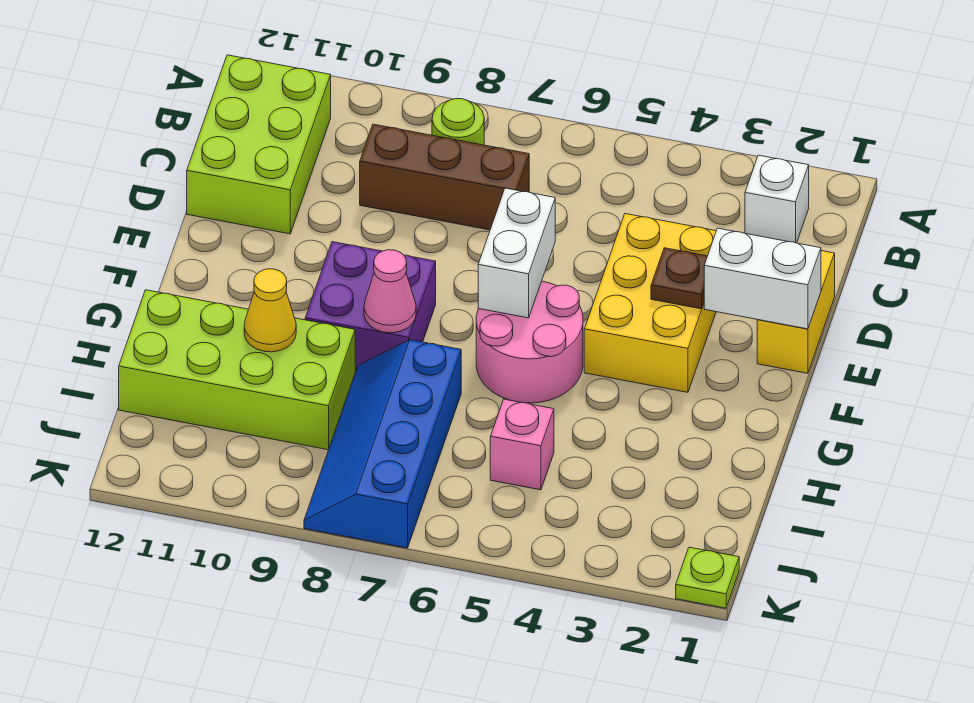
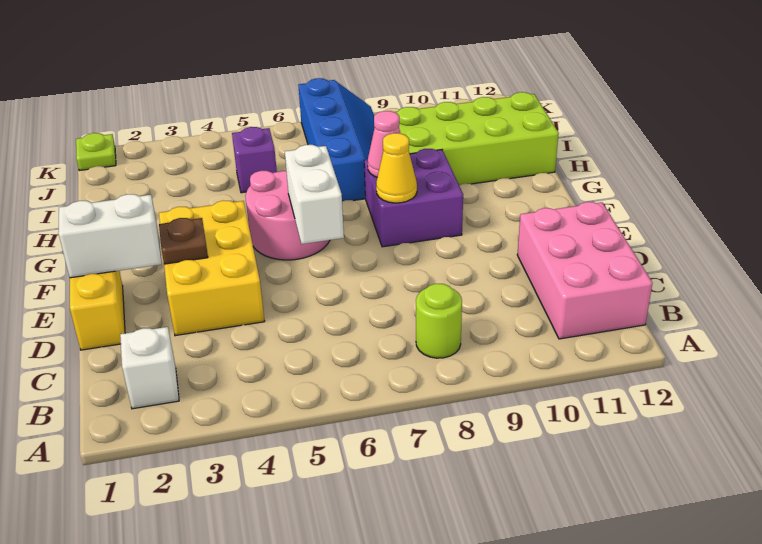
lime 2x3 brick [187,55,331,234] -> pink 2x3 brick [517,202,652,339]
brown 1x3 brick [360,124,529,230] -> none
yellow 1x1 cone [244,269,296,352] -> yellow 1x1 cone moved to [376,133,417,203]
pink 1x1 brick [490,399,554,490] -> purple 1x1 brick [232,127,277,193]

